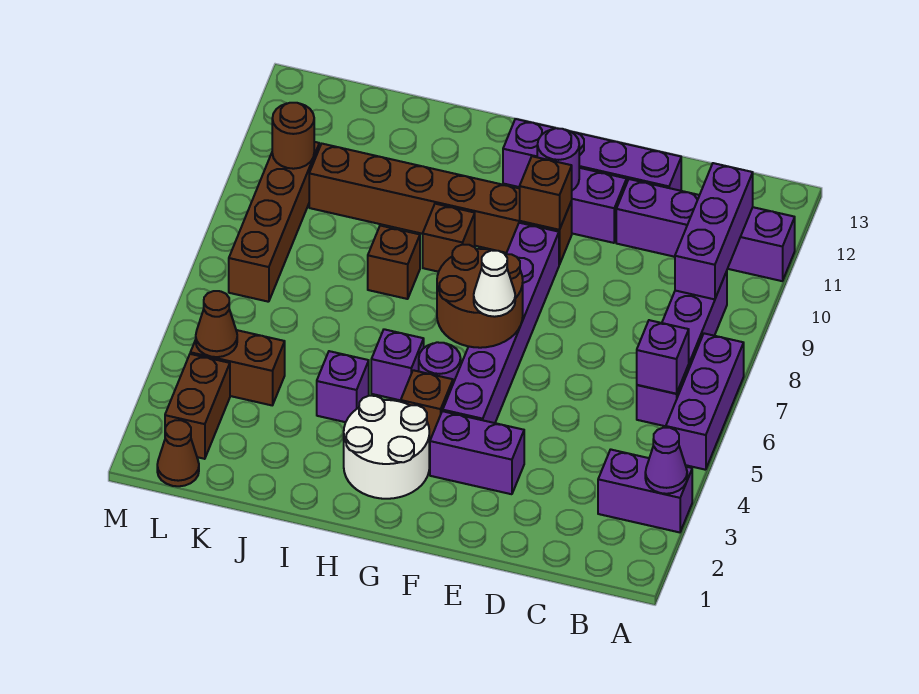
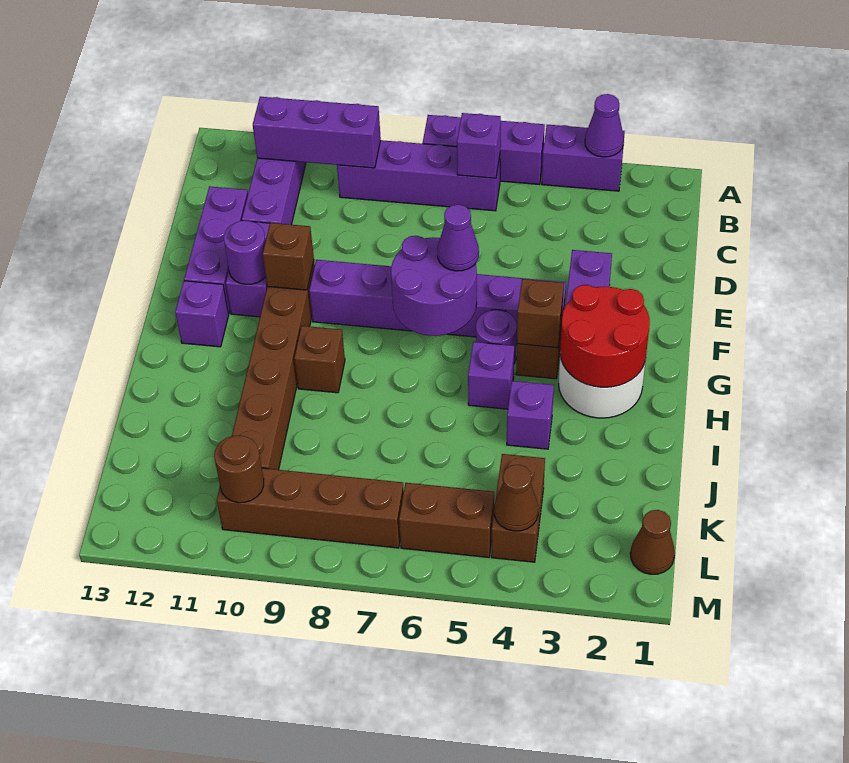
purple 1x2 brick [598,449,692,532] -> purple 1x2 brick turned to [542,125,625,191]
brown 2x2 round brick [437,245,523,348] -> purple 2x2 round brick [391,236,477,336]
white 1x1 cone [474,250,515,317] -> purple 1x1 cone [437,205,479,271]
none -> red 2x2 round brick [560,285,650,387]
brown 1x1 brick [368,226,420,299] -> brown 1x1 brick moved to [517,279,564,348]
brown 1x2 brick [165,354,230,459] -> brown 1x2 brick moved to [399,483,494,557]

